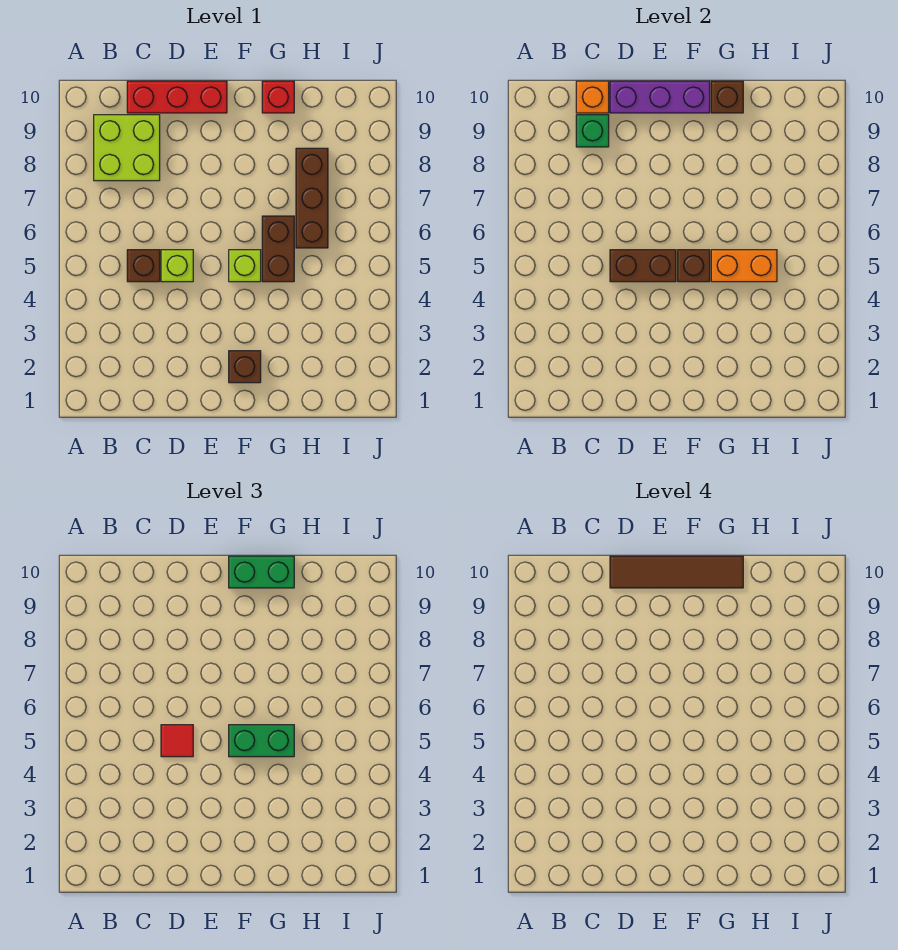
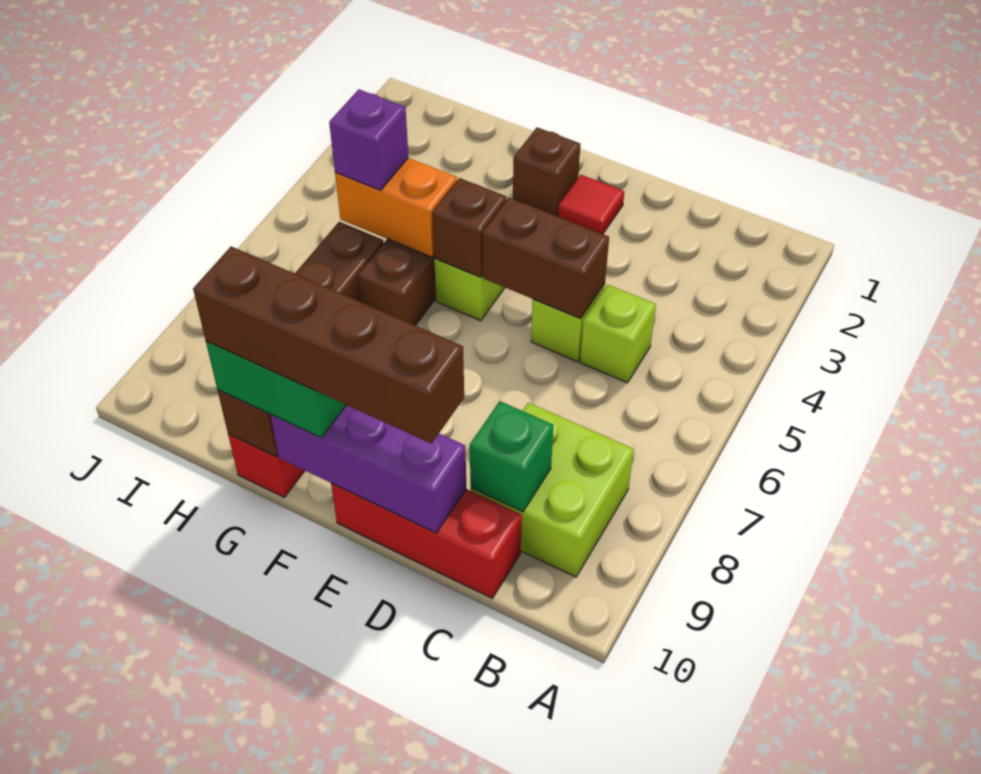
brown 1x1 brick [127,250,160,282] -> lime 1x1 brick [580,285,656,383]
orange 1x1 brick [576,81,609,113] -> none
red 1x1 tile [161,725,193,757] -> red 1x1 tile moved to [558,175,624,234]
brown 1x4 tile [610,556,743,588] -> brown 1x4 brick [193,246,464,444]
green 1x2 brick [229,725,294,757] -> none
none -> purple 1x1 brick [329,89,408,190]

